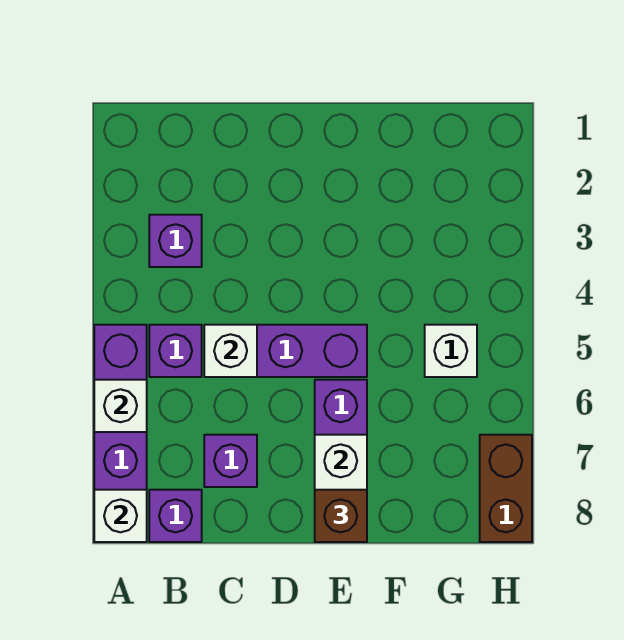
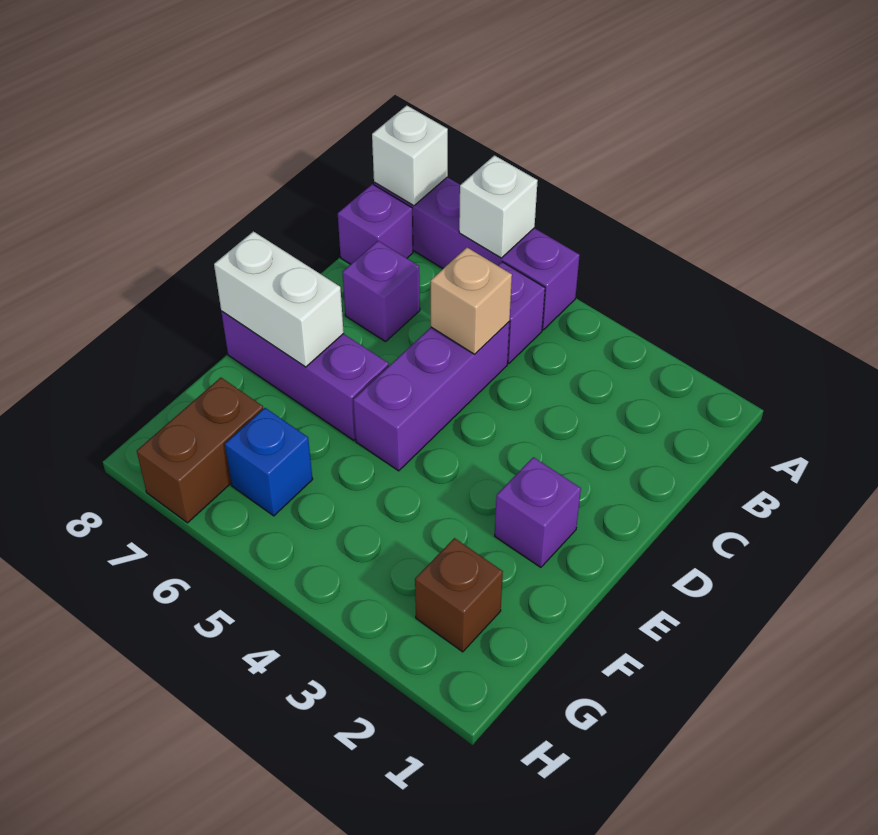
purple 1x1 brick [149,215,202,267] -> purple 1x1 brick moved to [495,457,581,567]
white 1x1 brick [204,325,257,377] -> tan 1x1 brick [431,248,512,354]
brown 1x1 brick [315,490,367,542] -> brown 1x1 brick moved to [415,538,503,652]
white 1x1 brick [425,325,477,377] -> none
none -> blue 1x1 brick [225,408,313,516]
brown 1x2 brick [480,435,532,542] -> brown 1x2 brick turned to [137,378,263,523]

